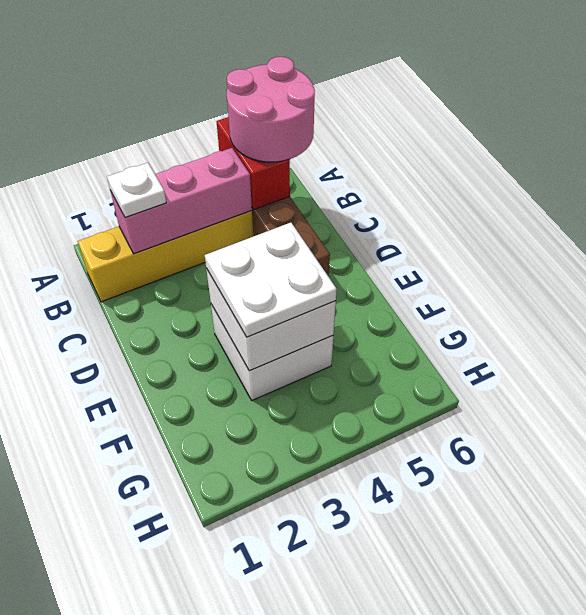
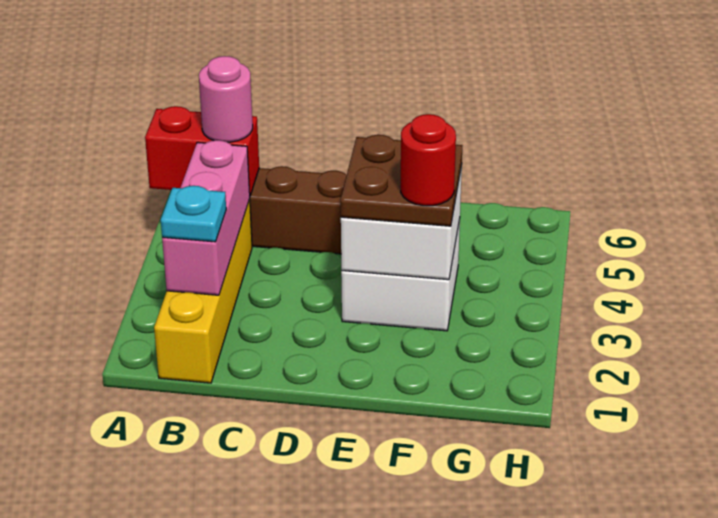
pink 2x2 round brick [227,57,315,162] -> pink 1x1 round brick [199,56,253,142]
white 1x1 plate [107,163,166,218] -> cyan 1x1 plate [161,186,226,242]
white 2x2 plate [205,223,337,337] -> brown 2x2 plate [341,135,462,226]
none -> red 1x1 round brick [401,114,456,206]

